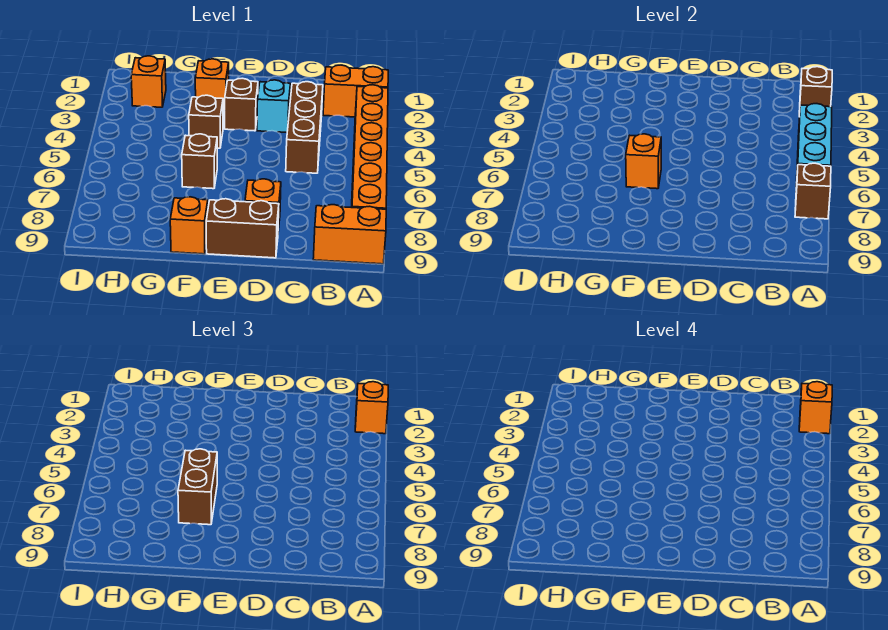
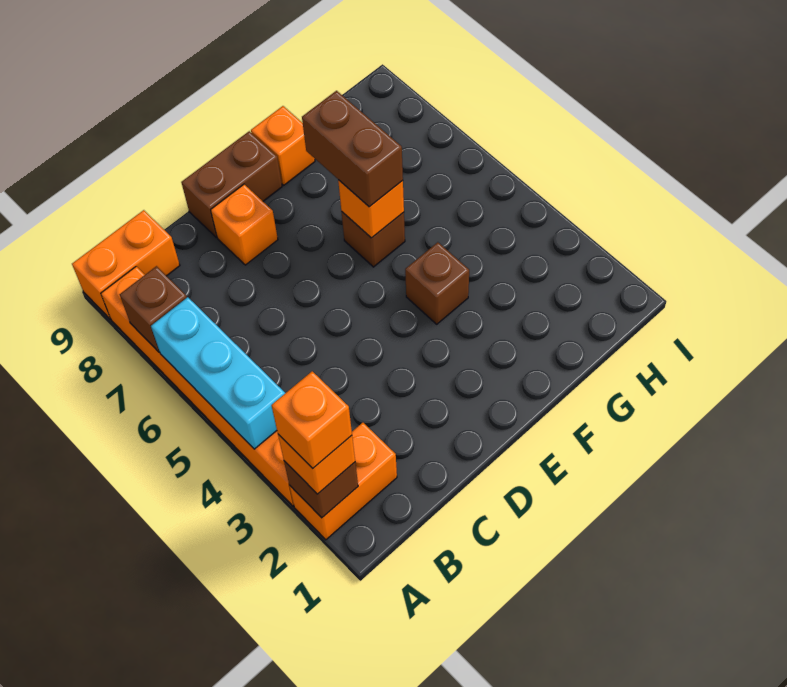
brown 1x3 brick [286,82,323,173] -> none
cyan 1x1 brick [257,80,290,132] -> none
brown 1x1 brick [225,78,258,131] -> none
orange 1x1 brick [195,59,229,111] -> none
orange 1x1 brick [131,56,166,107] -> none

